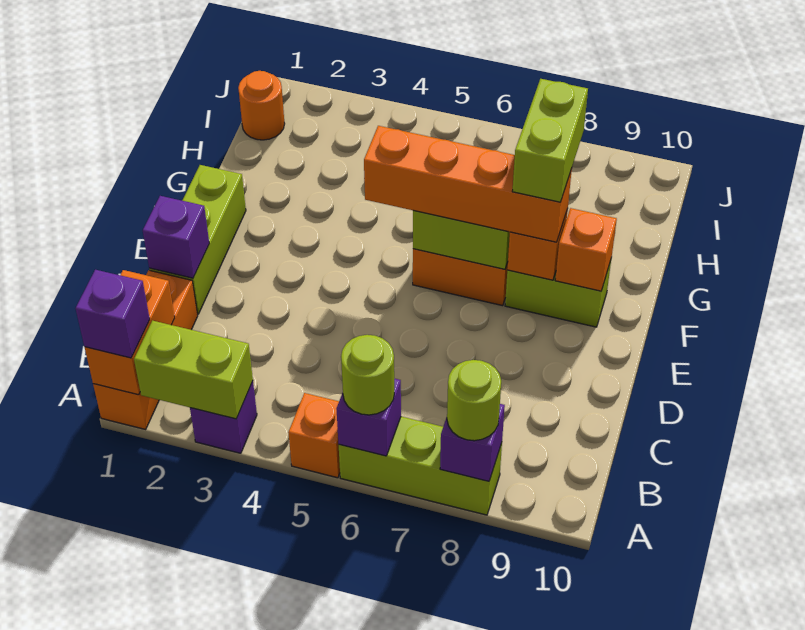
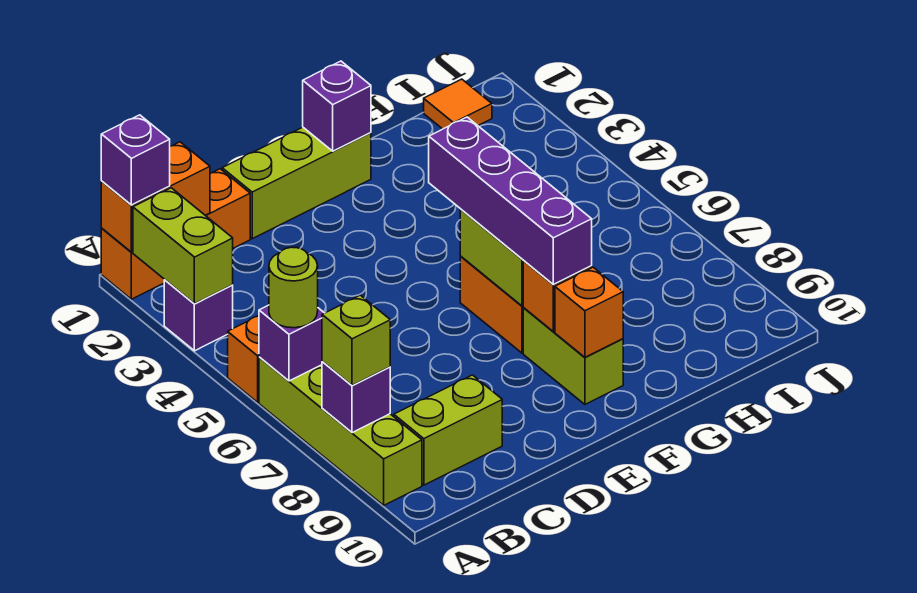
lime 1x3 brick [339,417,502,515] -> lime 1x4 brick [259,357,422,505]
lime 1x1 round brick [447,360,501,441] -> lime 1x1 brick [322,295,390,385]
purple 1x1 brick [143,196,209,278] -> purple 1x1 brick moved to [303,61,371,151]
orange 1x4 brick [364,126,572,242] -> purple 1x4 brick [429,117,592,284]
lime 1x2 brick [512,79,588,202] -> lime 1x2 brick moved to [394,375,502,485]
orange 1x1 round brick [238,71,285,140] -> orange 1x1 tile [424,79,492,129]

